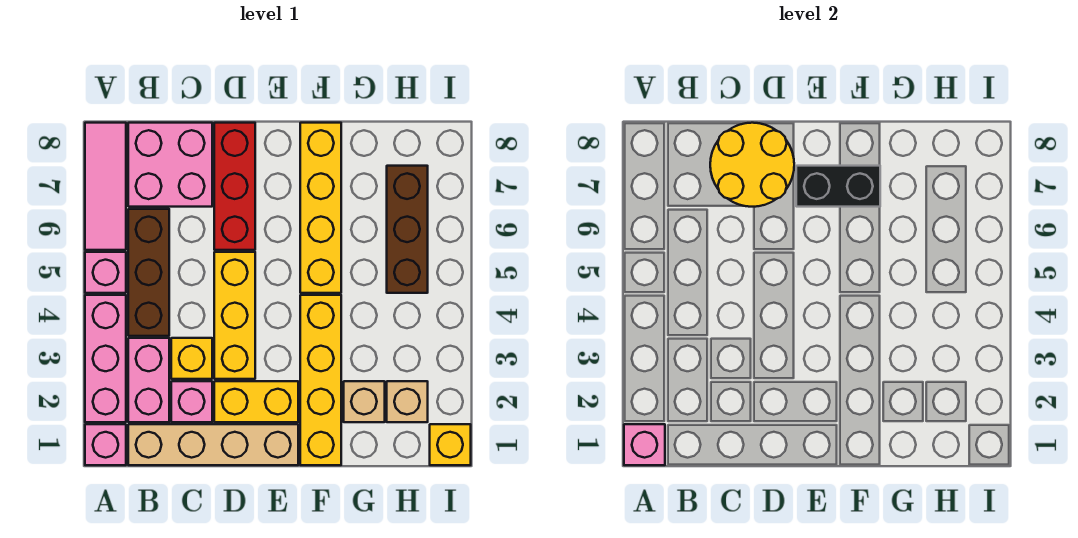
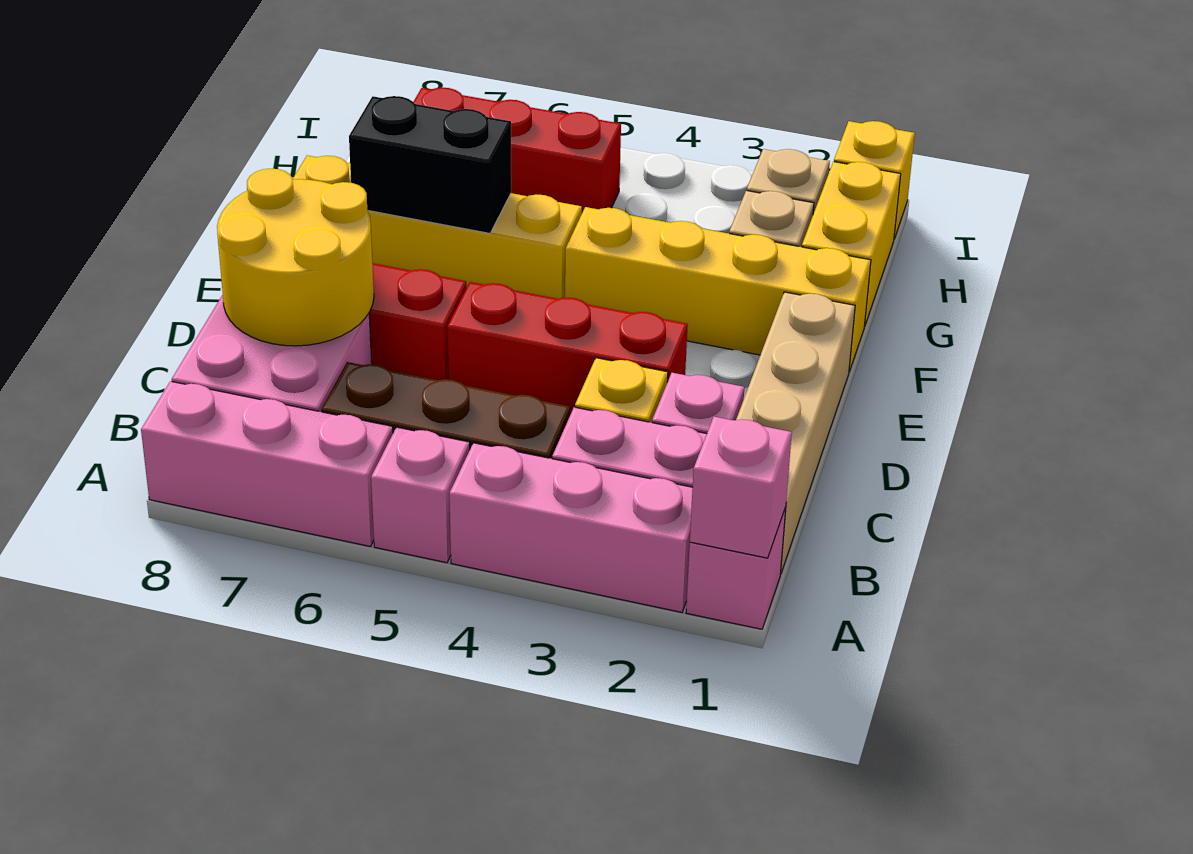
pink 1x3 tile [85,123,126,250] -> pink 1x3 brick [141,381,393,546]
yellow 1x2 brick [214,381,298,422] -> yellow 1x2 brick moved to [802,162,901,326]
yellow 1x3 brick [214,252,255,379] -> red 1x3 brick [447,282,688,415]
black 1x2 brick [796,166,880,207] -> black 1x2 brick turned to [349,96,511,233]
brown 1x3 brick [387,166,428,293] -> red 1x3 brick [414,88,621,213]

